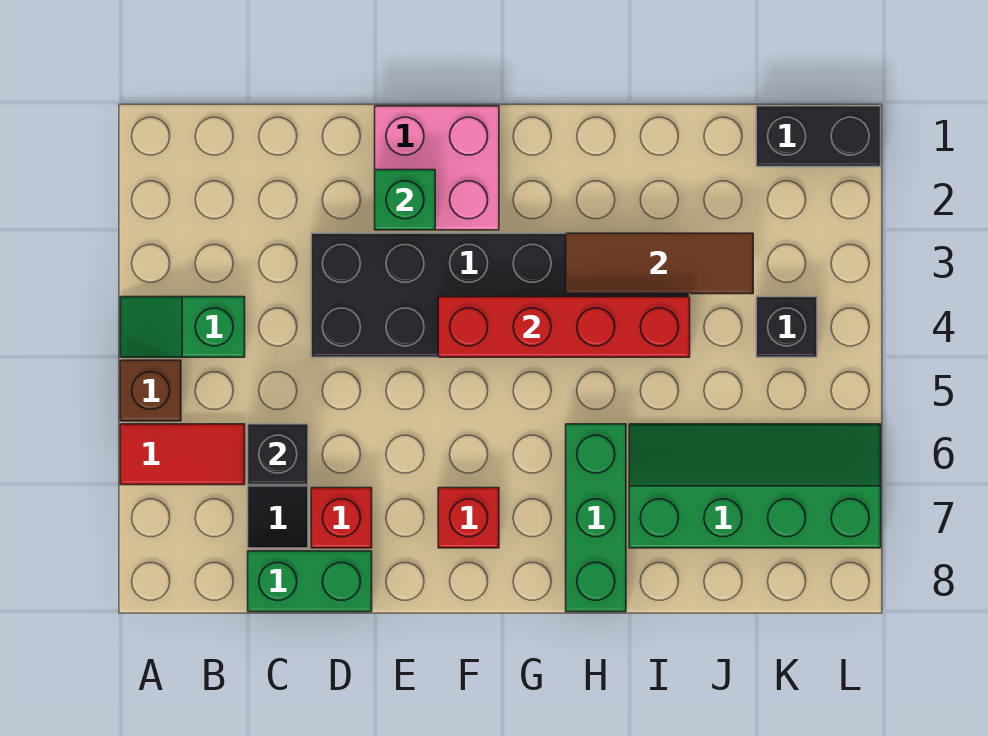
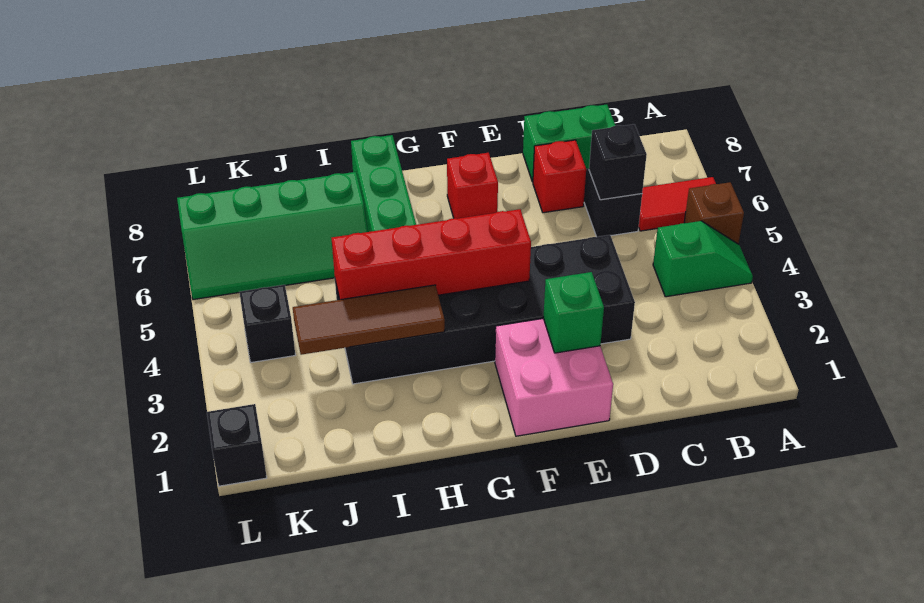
black 1x2 brick [756,106,881,167] -> black 1x1 brick [207,404,267,486]

